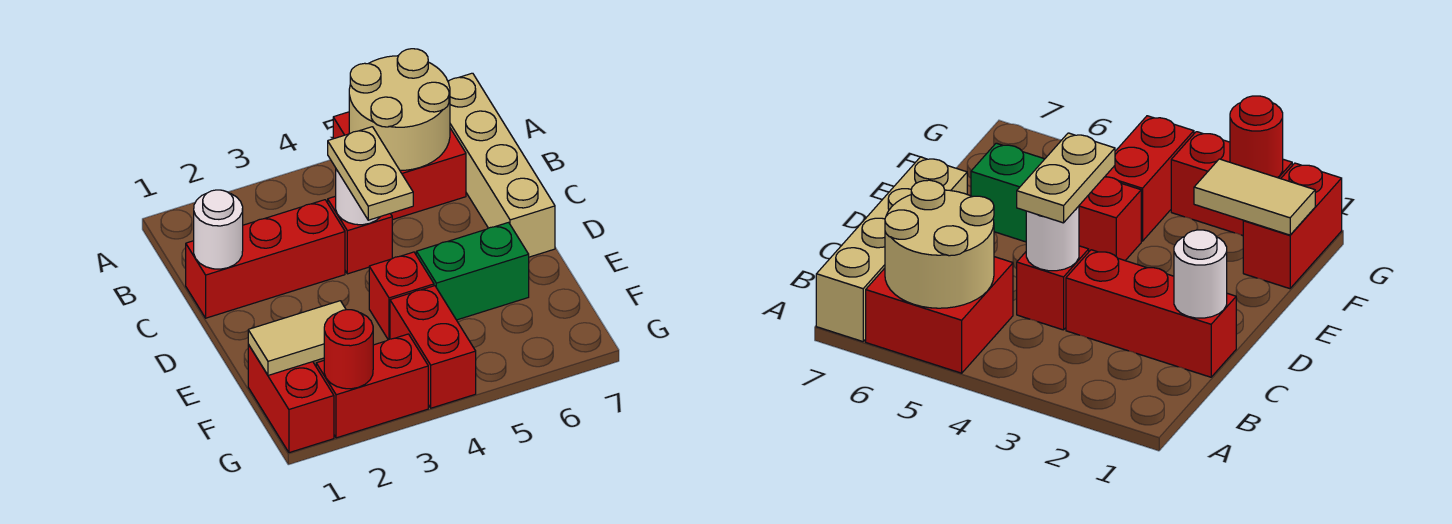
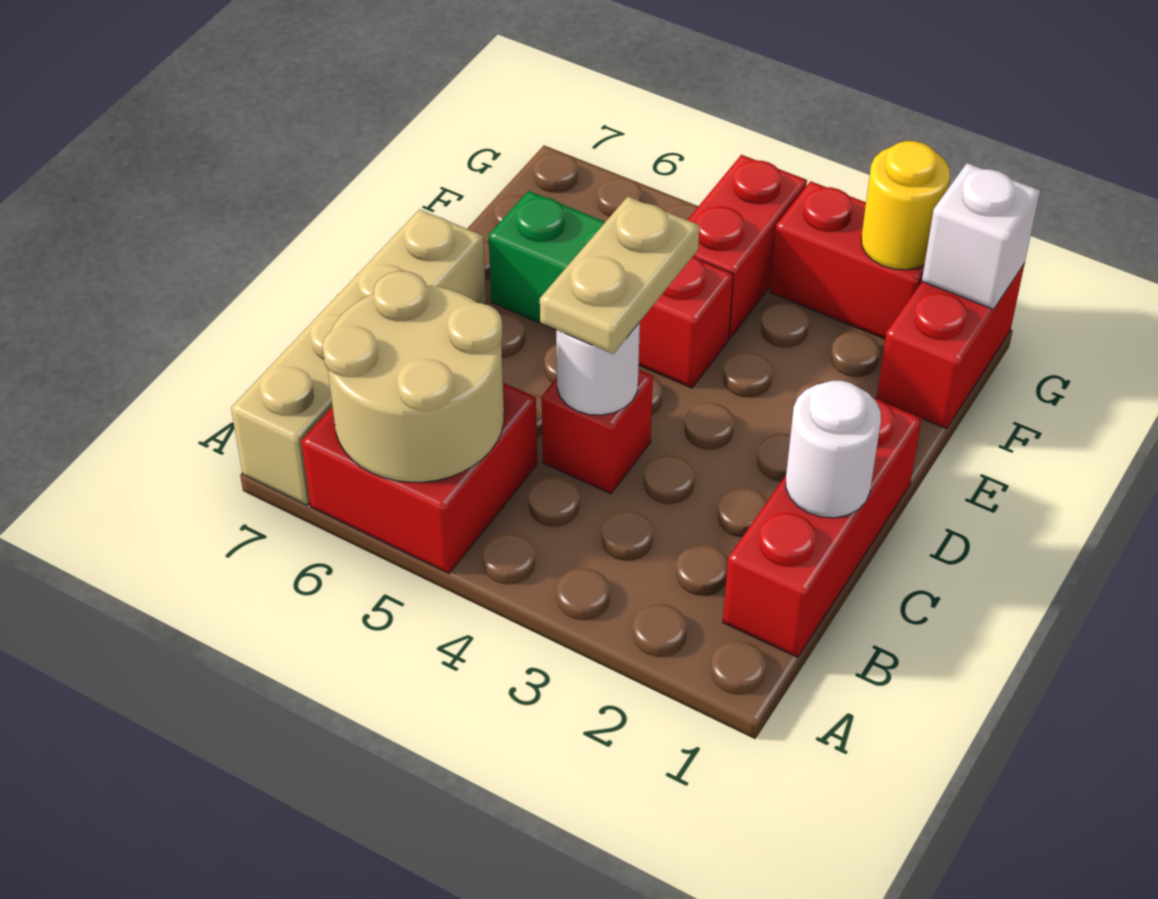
red 1x3 brick [186,200,345,318] -> red 1x3 brick turned to [723,398,922,657]
tan 1x2 tile [248,301,346,375] -> none
none -> white 1x1 brick [922,163,1040,309]
red 1x1 round brick [324,310,373,389] -> yellow 1x1 round brick [861,141,950,270]

